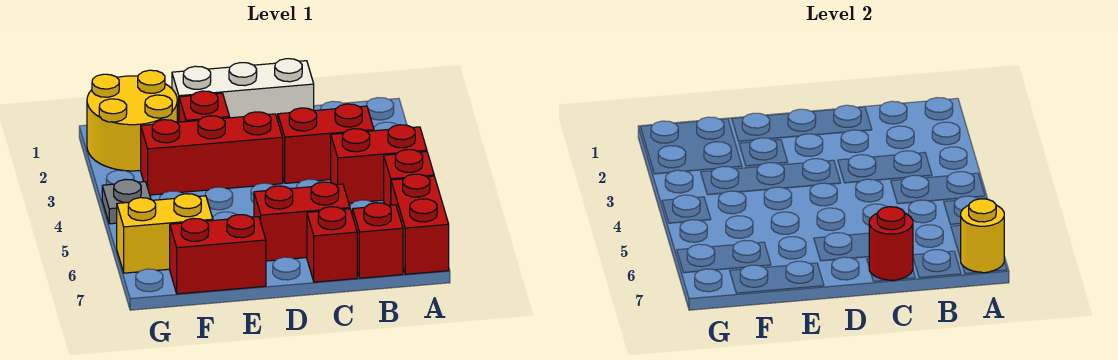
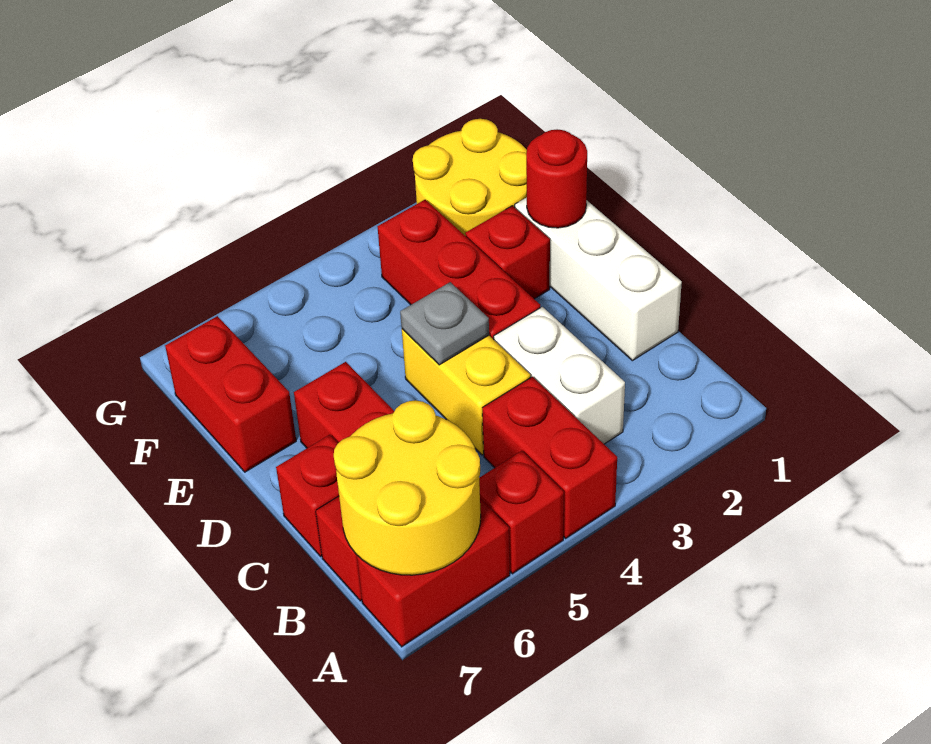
yellow 1x1 round brick [960,199,1004,273] -> yellow 2x2 round brick [334,400,481,575]
red 1x2 brick [278,104,374,183] -> white 1x2 brick [494,307,625,444]
red 1x1 round brick [869,207,913,280] -> red 1x1 round brick moved to [526,129,587,228]
yellow 1x2 brick [117,194,213,273] -> yellow 1x2 brick moved to [402,329,531,455]
grey 1x1 plate [102,179,151,224] -> grey 1x1 plate moved to [400,282,489,365]

